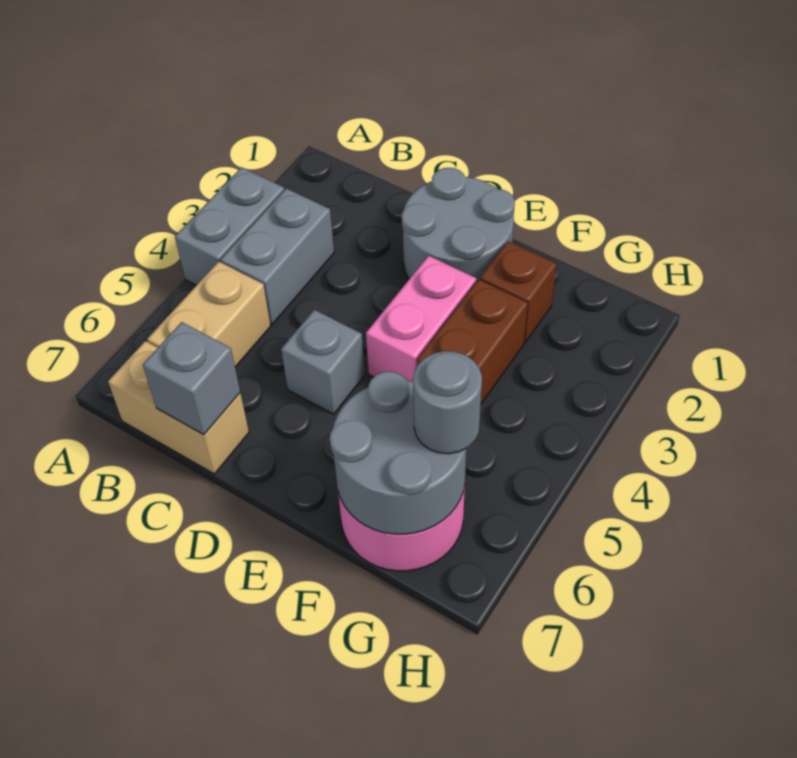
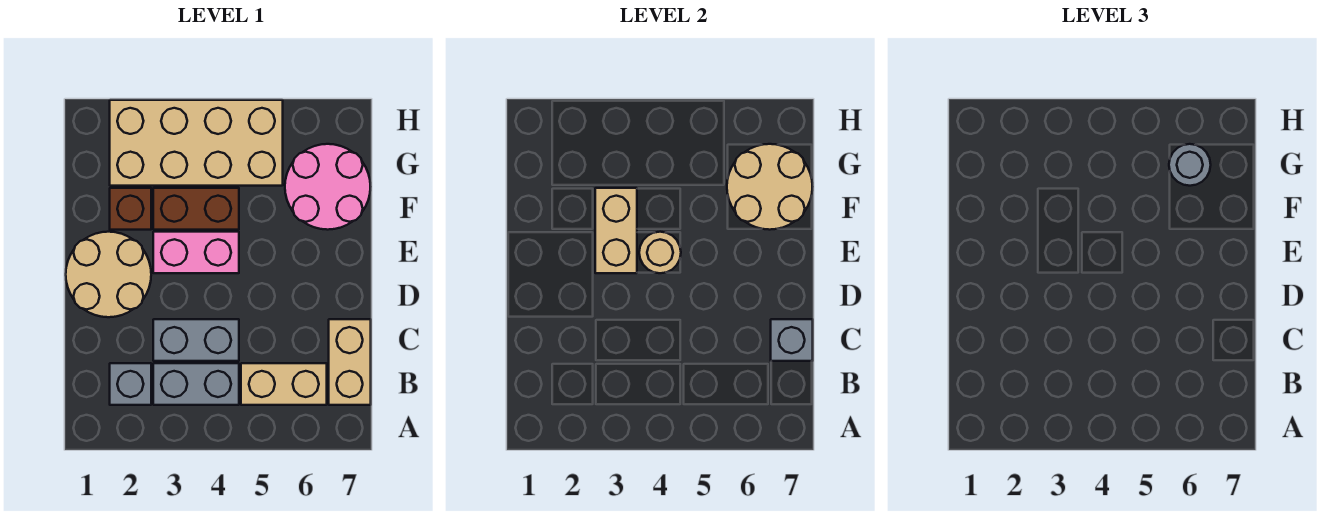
grey 1x2 brick [175,167,284,285] -> grey 1x2 brick moved to [153,319,239,361]
grey 2x2 round brick [402,168,515,282] -> tan 2x2 round brick [66,232,151,317]
grey 1x1 brick [281,310,365,414] -> grey 1x1 brick moved to [110,363,151,405]
none -> tan 1x2 brick [595,188,637,273]
none -> tan 1x1 round brick [639,232,681,273]
grey 2x2 round brick [330,371,466,534] -> tan 2x2 round brick [727,144,812,230]
none -> tan 2x4 brick [110,100,283,186]

